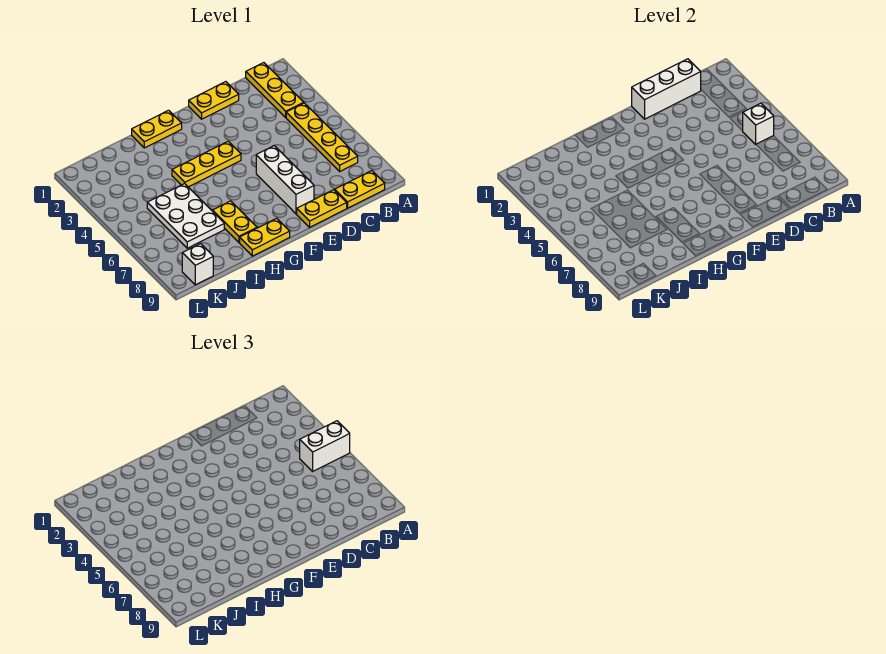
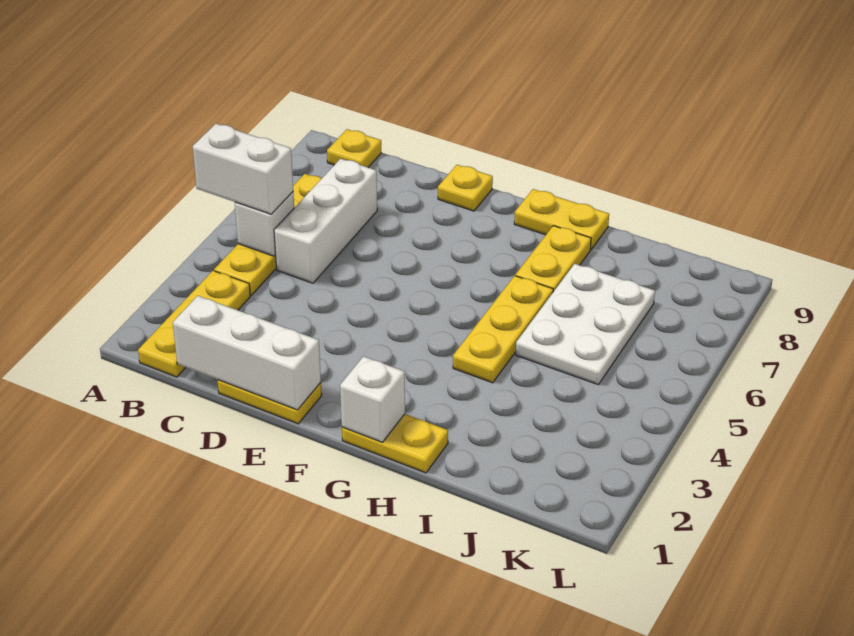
yellow 1x2 plate [335,171,385,208] -> yellow 1x1 plate [327,129,381,167]
yellow 1x2 plate [297,190,347,227] -> yellow 1x1 plate [438,165,493,211]
white 1x3 brick [256,146,314,214] -> white 1x3 brick moved to [274,159,377,283]
yellow 1x3 plate [172,141,241,187] -> yellow 1x3 plate turned to [453,276,553,383]
white 1x1 brick [182,244,213,285] -> white 1x1 brick moved to [340,356,405,442]

